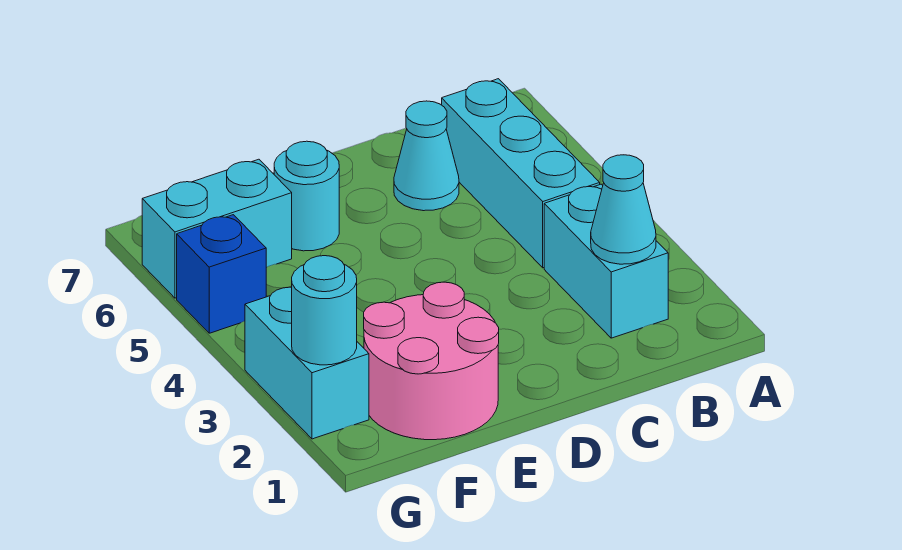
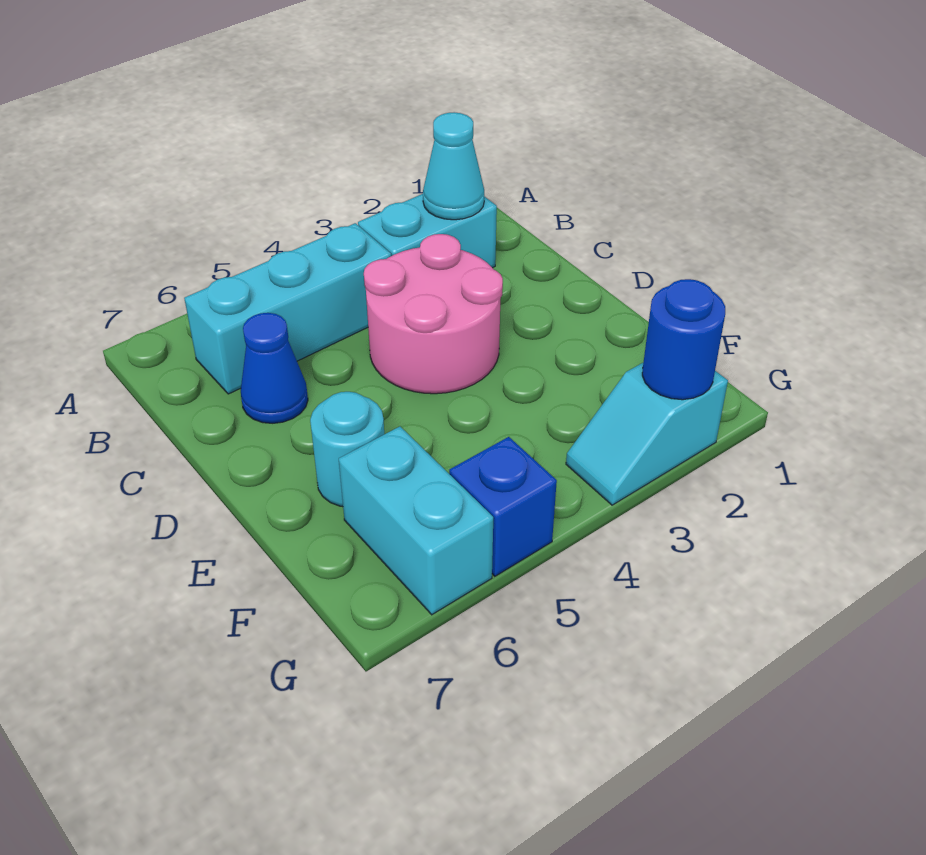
cyan 1x1 cone [394,101,459,211] -> blue 1x1 cone [241,313,308,423]
pink 2x2 round brick [364,282,499,440] -> pink 2x2 round brick moved to [364,234,503,394]
cyan 1x2 brick [245,287,369,439] -> cyan 1x2 slope [566,363,728,505]
cyan 1x1 round brick [292,256,357,365] -> blue 1x1 round brick [642,279,725,400]

